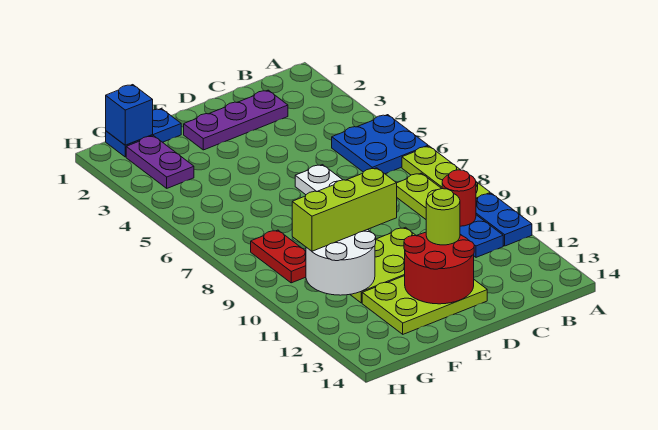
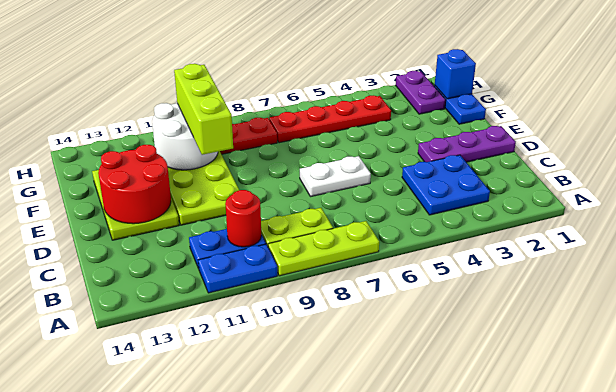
blue 2x2 plate [332,115,428,174] -> blue 2x2 plate moved to [402,155,490,215]
purple 1x3 plate [184,90,288,150] -> purple 1x3 plate turned to [418,126,516,162]
lime 1x1 round brick [426,189,460,245] -> none
purple 1x2 plate [126,136,194,188] -> purple 1x2 plate turned to [396,71,445,114]
none -> red 1x4 plate [269,95,391,143]

